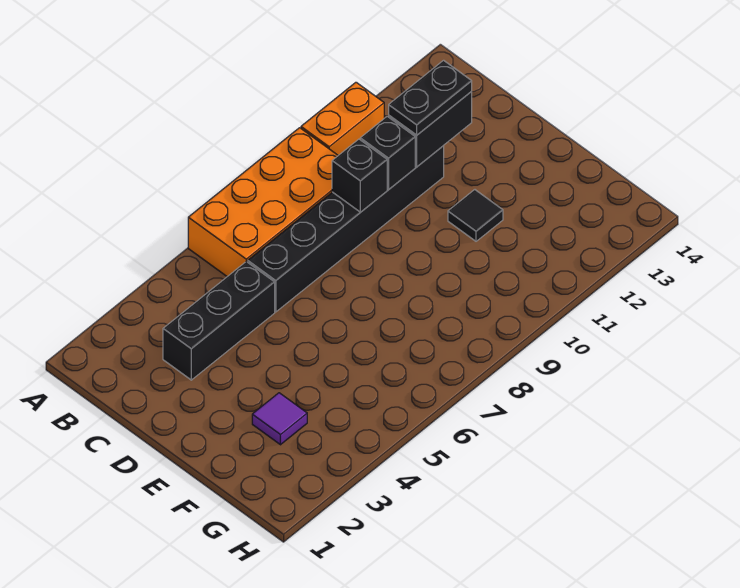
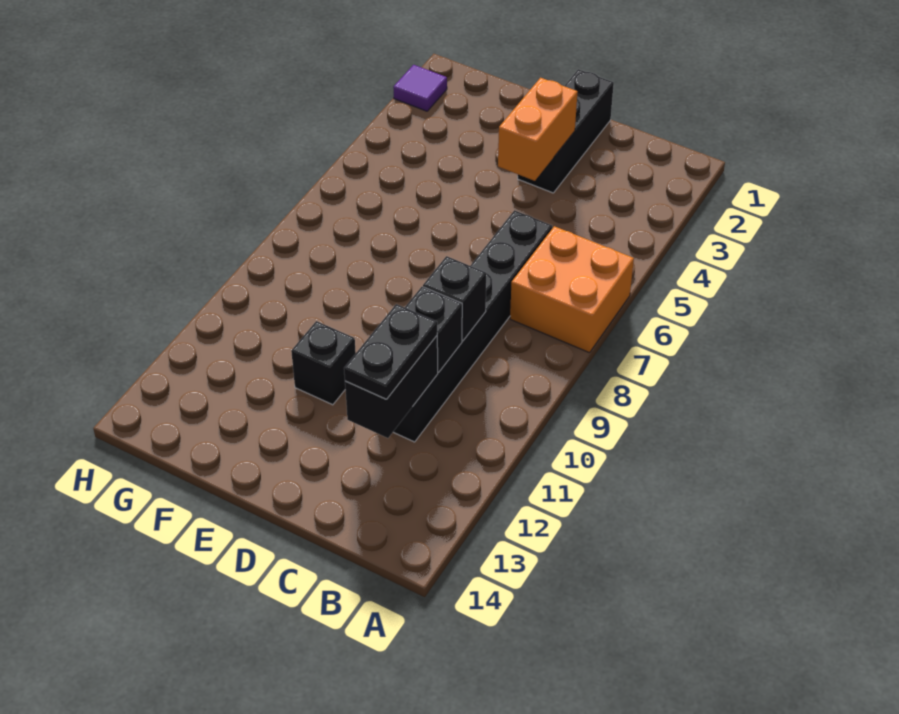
orange 2x4 brick [188,128,338,277] -> orange 2x2 brick [510,226,634,353]
orange 1x2 brick [301,82,384,155] -> orange 1x2 brick moved to [498,78,578,181]
black 1x3 brick [163,262,275,380] -> black 1x3 brick moved to [518,69,614,193]
black 1x1 tile [448,190,503,241] -> black 1x1 brick [291,321,356,405]
purple 1x1 tile [252,393,307,445] -> purple 1x1 tile moved to [393,65,447,111]

